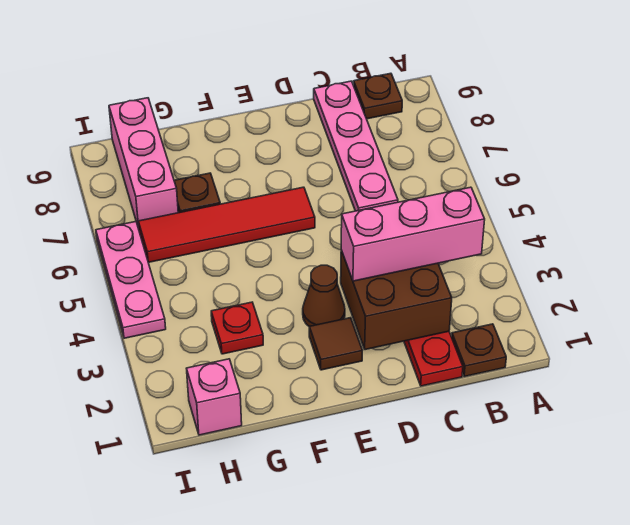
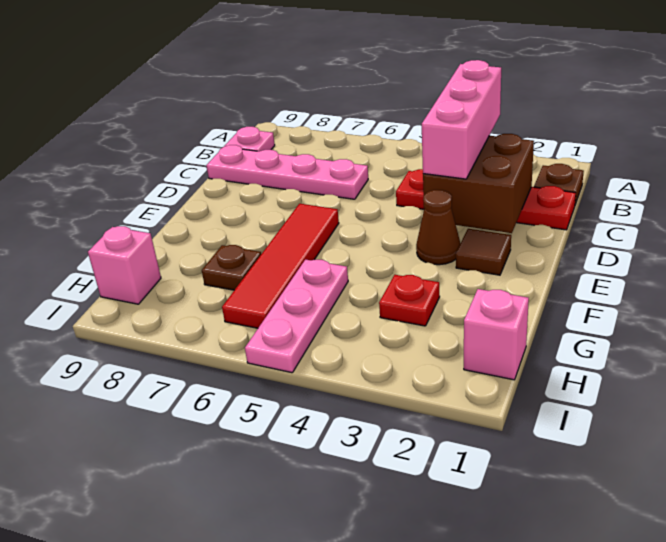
brown 1x1 plate [354,73,402,119] -> pink 1x1 plate [225,127,275,151]
pink 1x3 brick [109,98,178,229] -> pink 1x1 brick [88,226,161,304]
pink 1x3 plate [96,222,166,338] -> pink 1x3 plate turned to [245,260,348,373]

